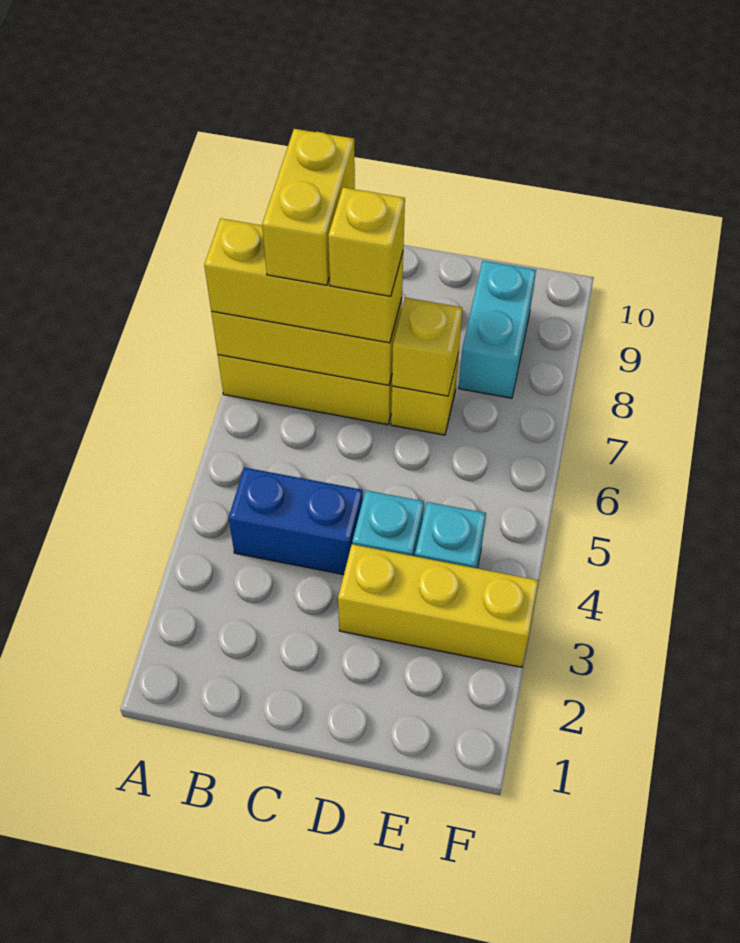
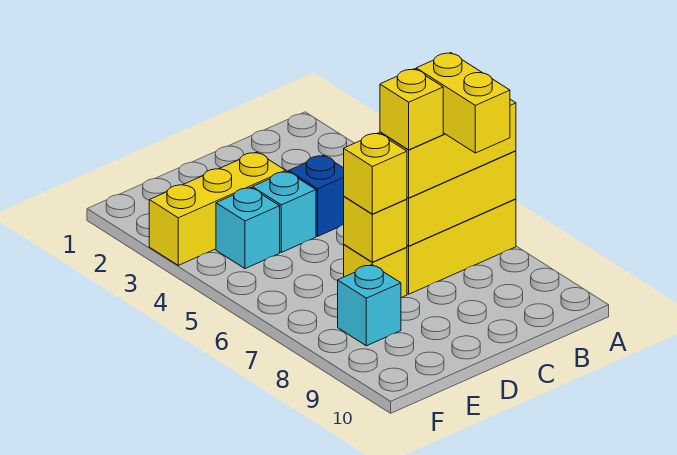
blue 1x2 brick [229,467,363,575] -> blue 1x1 brick [289,155,344,236]
none -> yellow 1x1 brick [344,133,407,214]
cyan 1x2 brick [459,261,536,398] -> cyan 1x1 brick [338,265,401,346]

